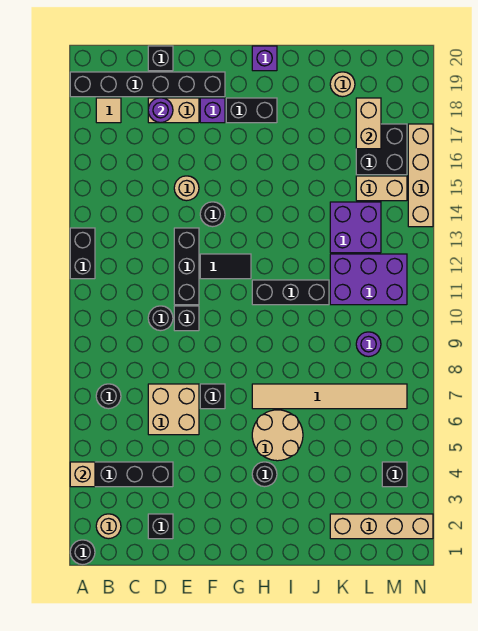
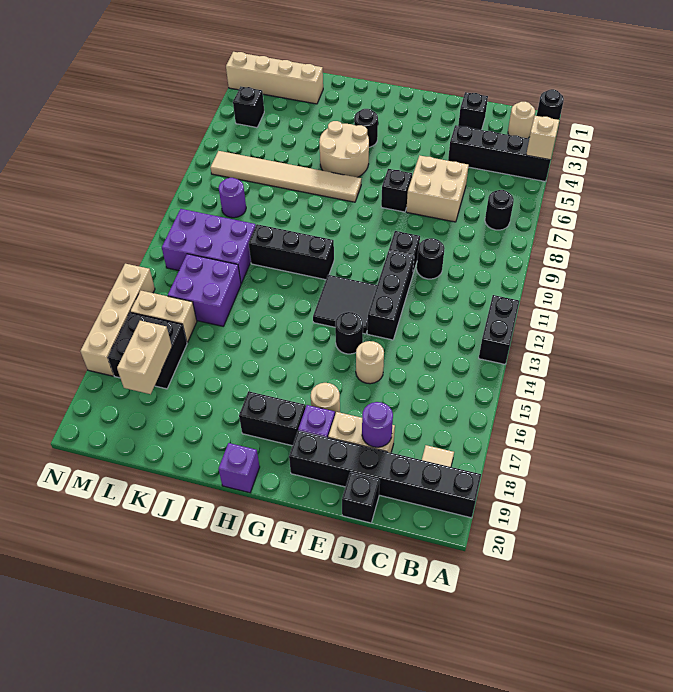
black 1x2 tile [200,254,251,279] -> black 2x2 tile [313,275,377,334]
tan 1x1 round brick [330,72,355,97] -> tan 1x1 round brick moved to [311,383,340,414]

